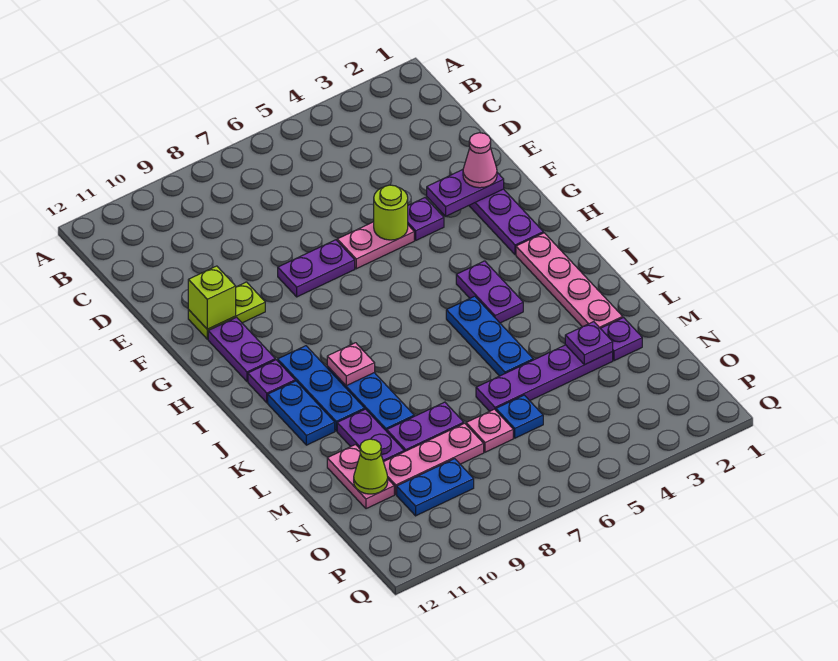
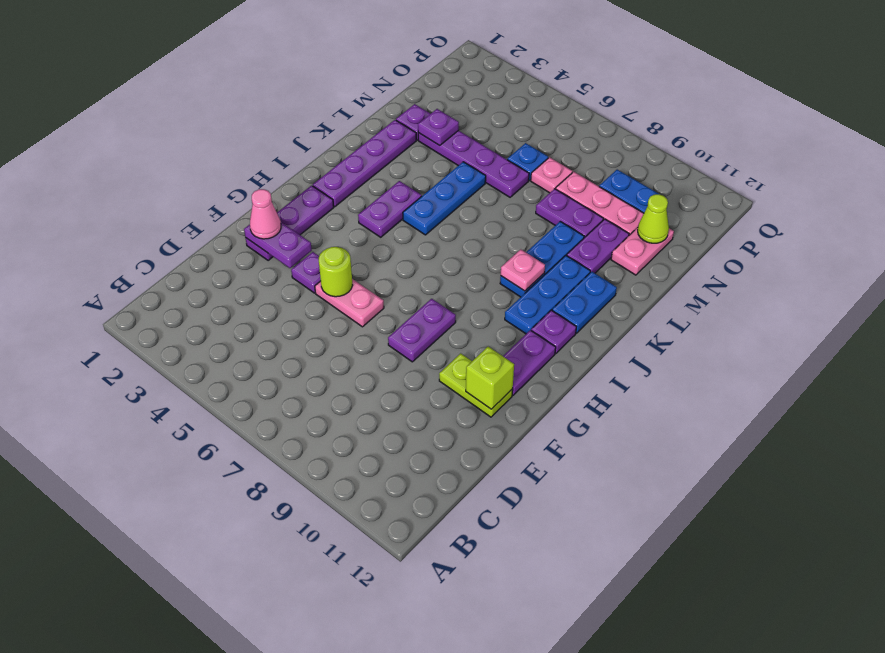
purple 1x2 plate [278,240,355,297] -> purple 1x2 plate turned to [388,299,456,362]
pink 1x4 plate [516,233,623,328] -> purple 1x4 plate [313,120,416,207]

